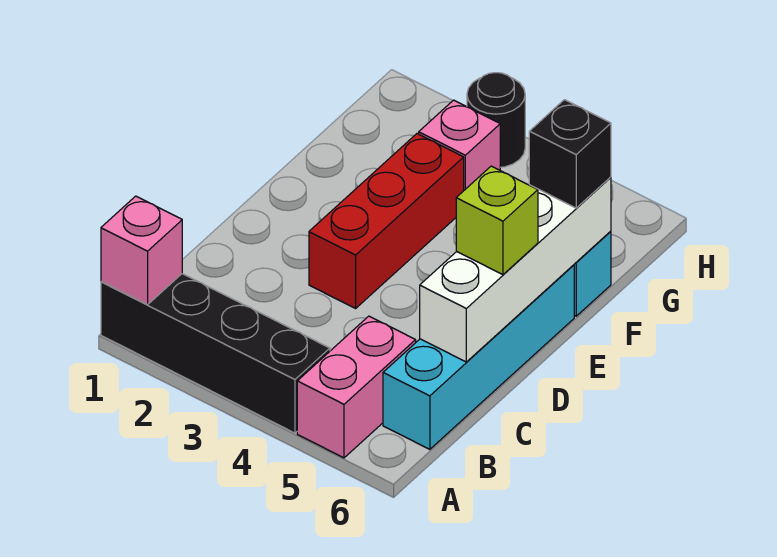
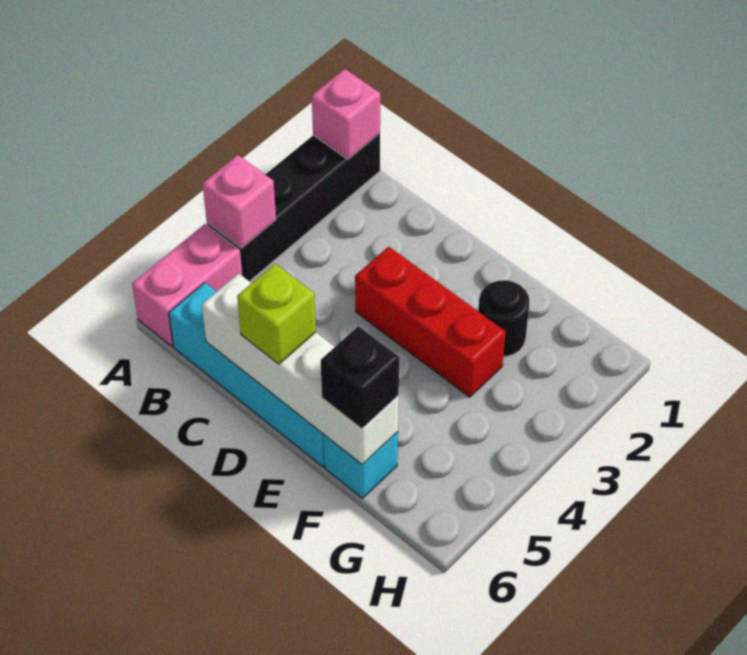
pink 1x2 brick [297,316,416,458] -> pink 1x2 brick turned to [132,224,242,346]
pink 1x1 brick [419,100,500,190] -> pink 1x1 brick moved to [203,155,276,248]
black 1x1 round brick [467,73,525,167] -> black 1x1 round brick moved to [478,280,530,356]

